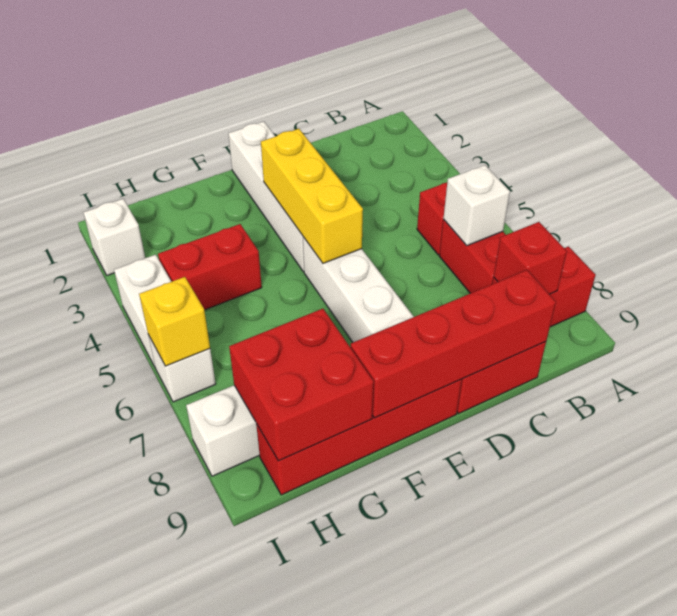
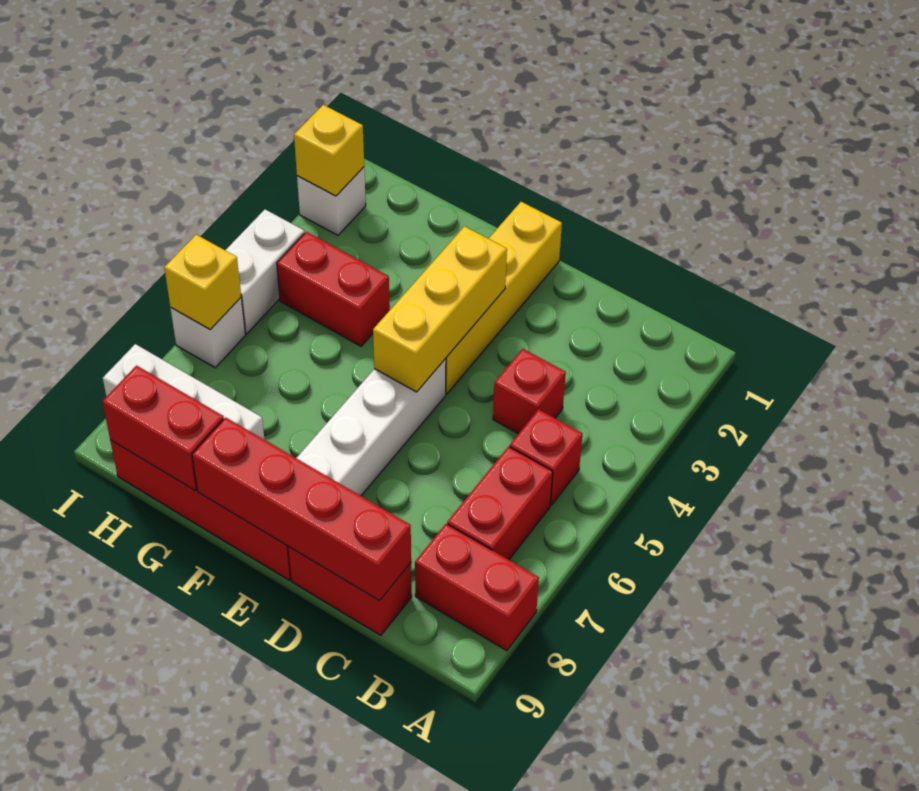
white 1x1 brick [443,165,510,246] -> none
red 1x1 brick [494,222,567,294] -> red 1x1 brick moved to [493,349,566,434]
white 1x4 brick [228,121,304,272] -> yellow 1x4 brick [446,202,562,394]
red 2x2 brick [229,309,374,461] -> red 1x2 brick [102,366,224,491]
none -> yellow 1x1 brick [294,105,364,196]

